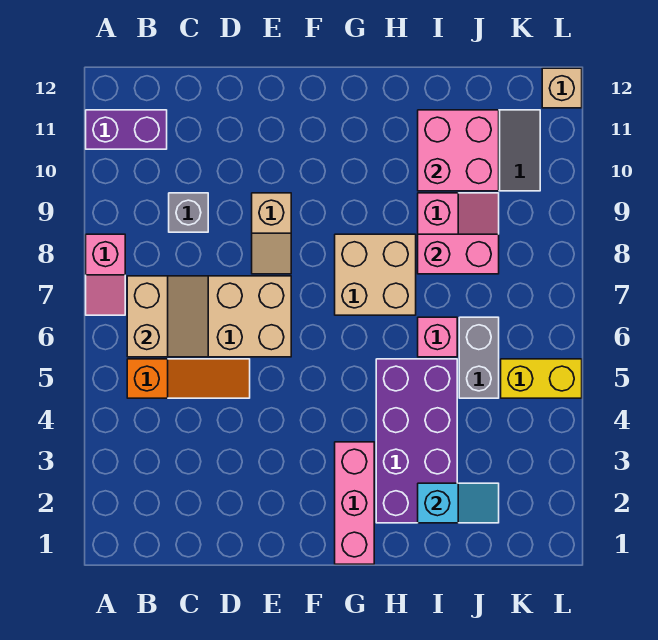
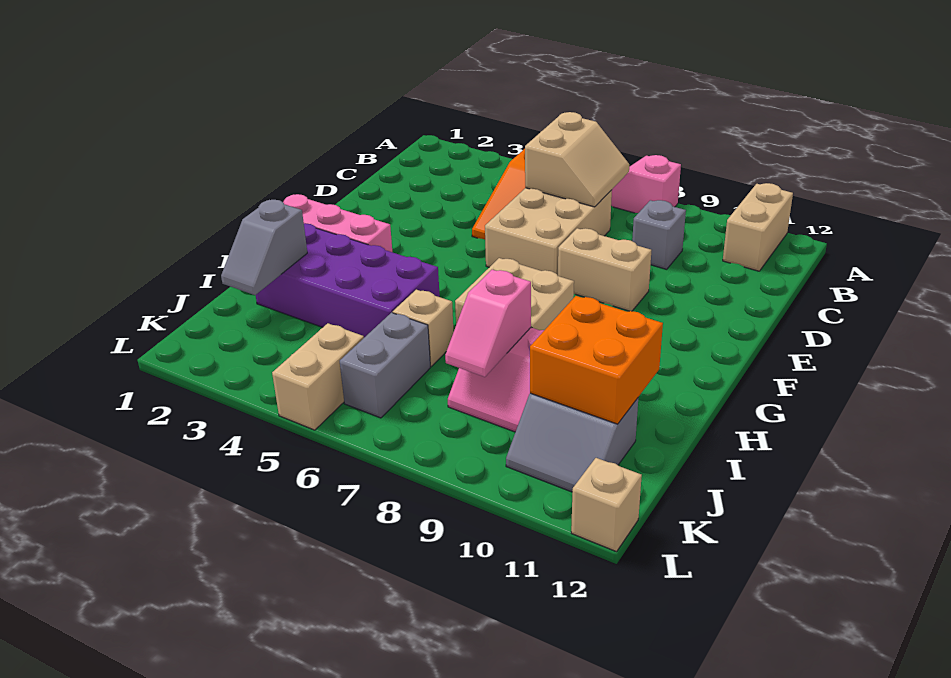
purple 1x2 brick [86,110,167,149] -> tan 1x2 brick [723,183,793,271]
tan 2x2 slope [127,276,208,357] -> tan 2x2 slope turned to [525,112,629,207]
tan 1x2 slope [252,193,291,274] -> tan 1x2 brick [558,228,651,311]
cyan 1x2 slope [418,483,499,523] -> grey 1x2 slope [221,200,307,295]
pink 1x1 brick [418,317,457,357] -> tan 1x1 brick [393,290,454,366]
pink 1x2 brick [418,234,499,274] -> pink 1x2 slope [445,270,531,377]
pink 2x2 brick [418,110,499,191] -> orange 2x2 brick [530,296,663,424]
grey 1x2 brick [459,317,499,398] -> grey 1x2 brick turned to [340,313,430,418]
yellow 1x2 brick [501,359,582,398] -> tan 1x2 brick [272,323,364,430]

